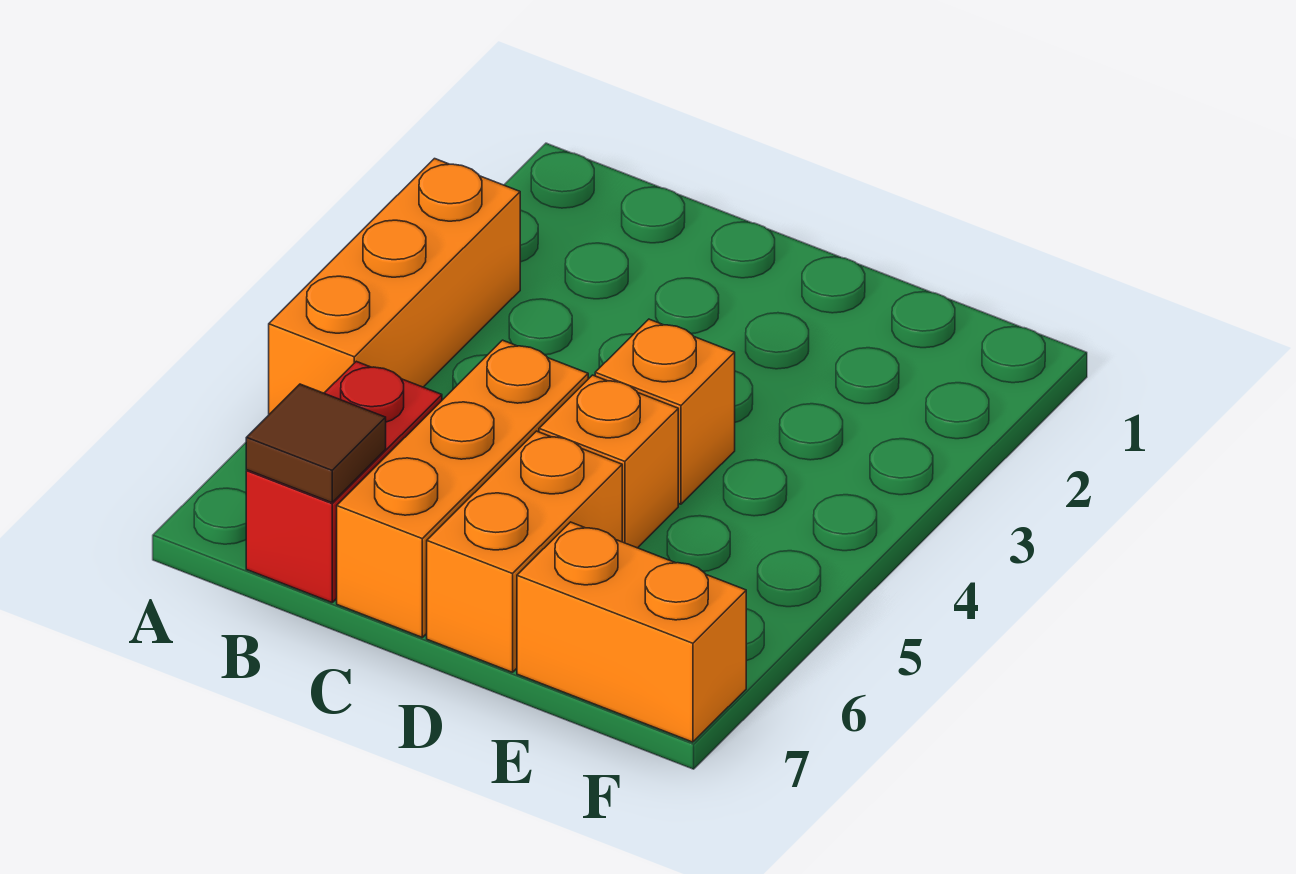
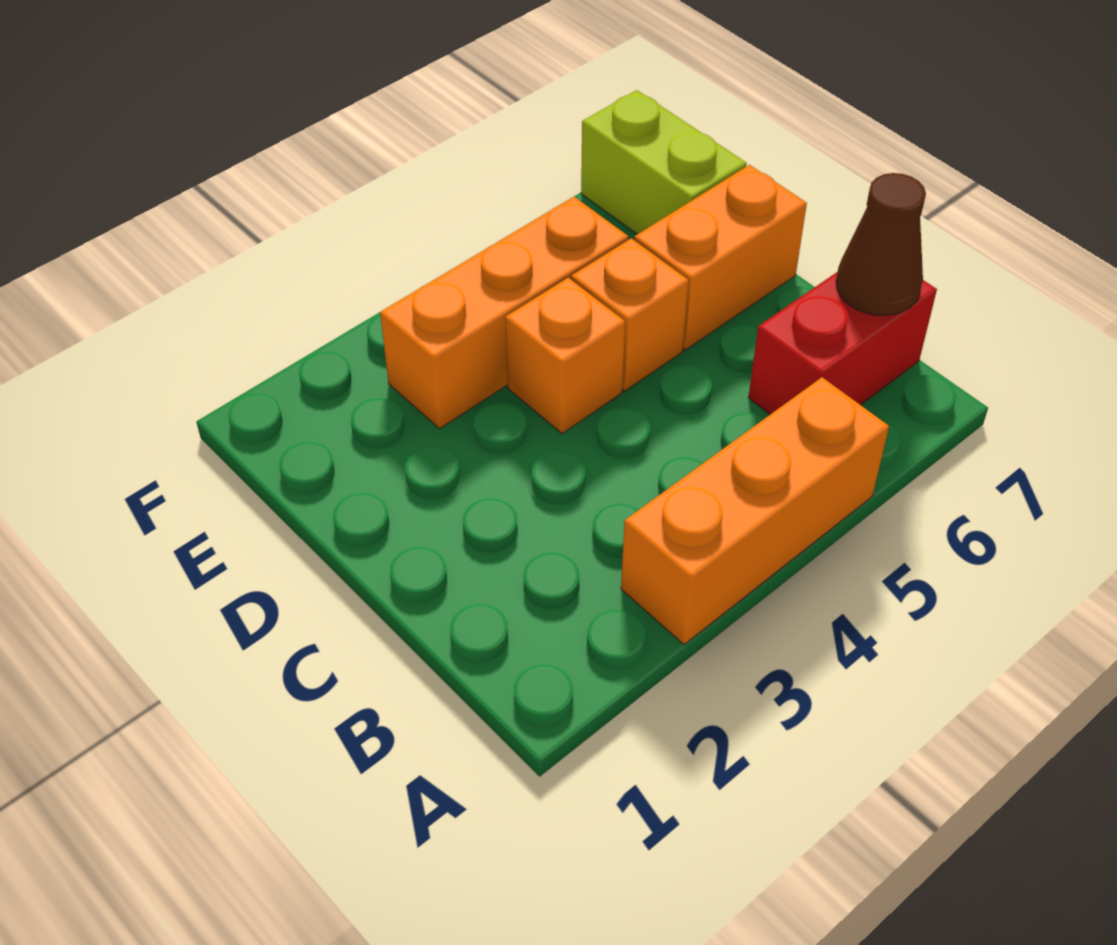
brown 1x1 tile [246,384,386,503] -> brown 1x1 cone [836,173,926,315]
orange 1x3 brick [337,340,588,637] -> orange 1x3 brick moved to [380,197,629,429]
orange 1x2 brick [517,522,746,742] -> lime 1x2 brick [581,90,746,234]

